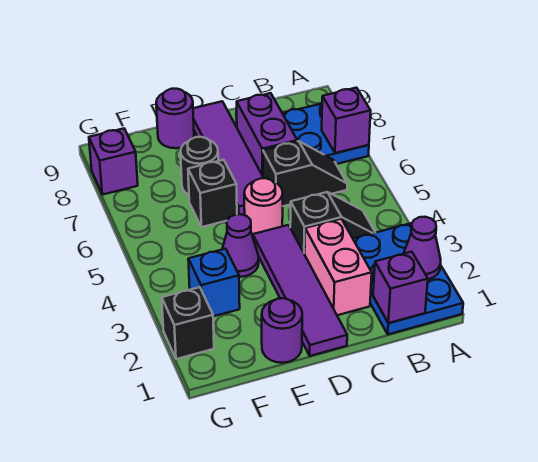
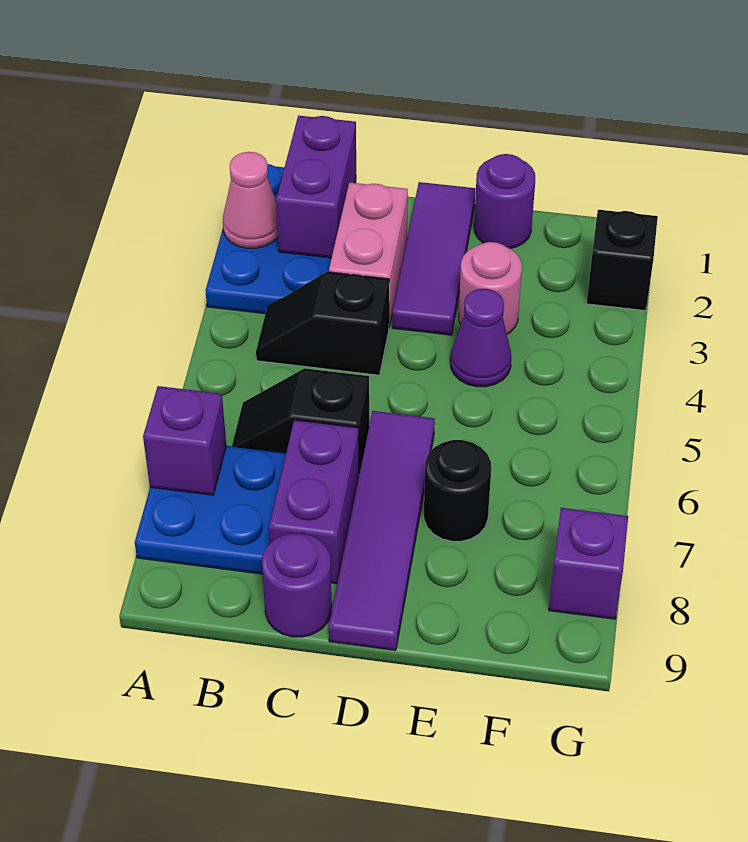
purple 1x1 cone [404,217,441,279] -> pink 1x1 cone [223,152,278,248]
purple 1x1 brick [373,252,428,323] -> purple 1x2 brick [276,116,356,258]
purple 1x4 tile [253,225,347,356] -> purple 1x3 tile [392,182,475,335]
pink 1x1 round brick [244,178,283,236] -> pink 1x1 round brick moved to [459,242,522,334]
black 1x1 brick [188,160,237,227] -> none
purple 1x1 round brick [156,89,194,148] -> purple 1x1 round brick moved to [262,533,332,637]
blue 1x1 brick [188,249,240,316] -> none

